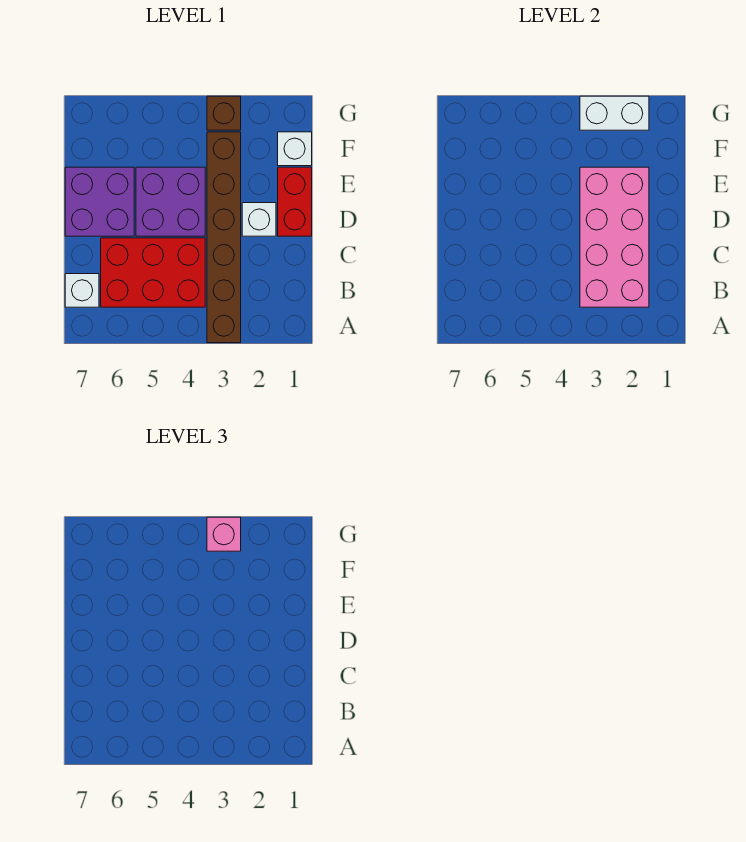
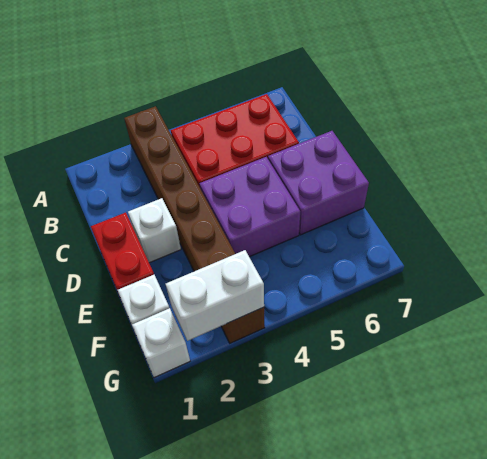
pink 2x4 brick [580,167,649,307] -> none
white 1x1 brick [65,274,99,307] -> white 1x1 brick moved to [132,308,190,378]
pink 1x1 brick [207,517,241,551] -> none

